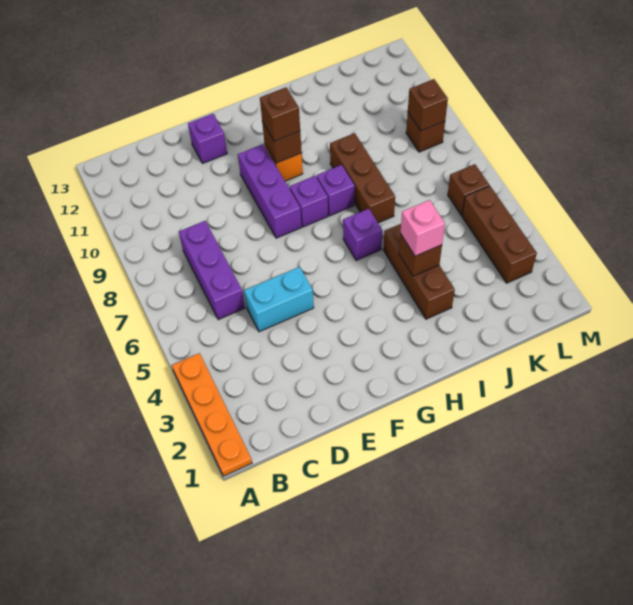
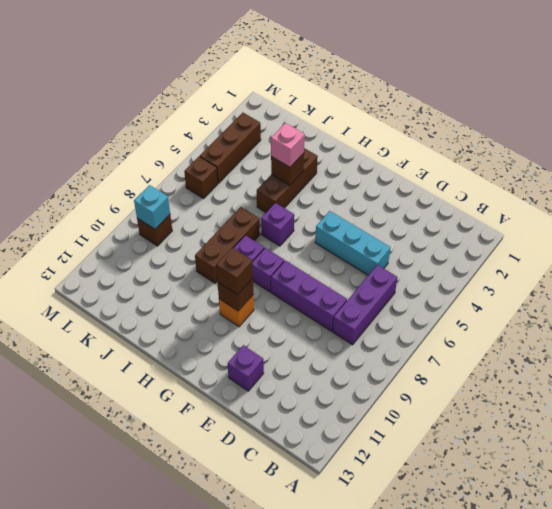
orange 1x4 plate [172,353,252,476] -> none
cyan 1x2 brick [244,267,314,332] -> cyan 1x3 brick [315,211,390,275]
purple 1x3 brick [238,144,302,238] -> purple 1x3 brick turned to [271,261,347,331]
brown 1x1 brick [408,79,448,131] -> cyan 1x1 brick [134,185,170,229]

